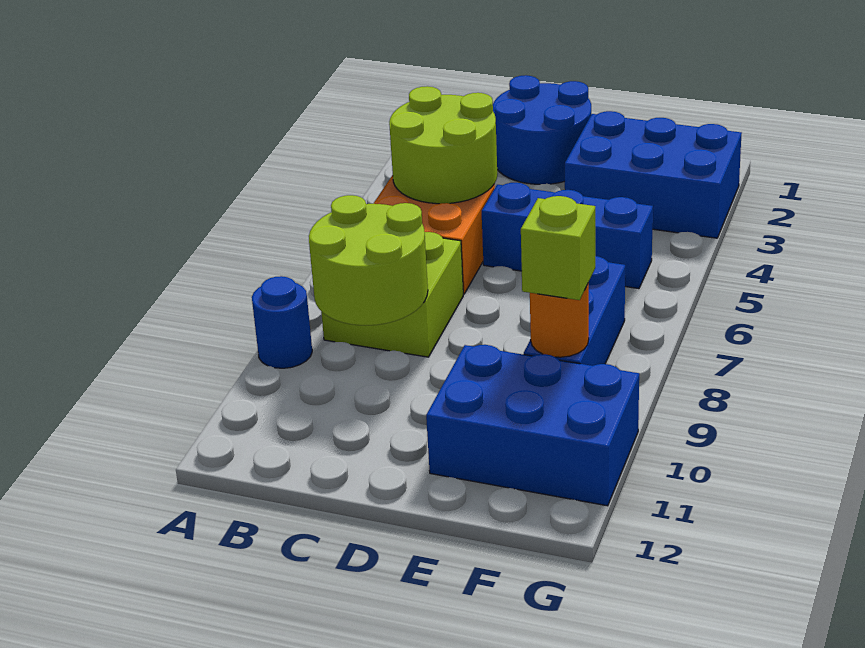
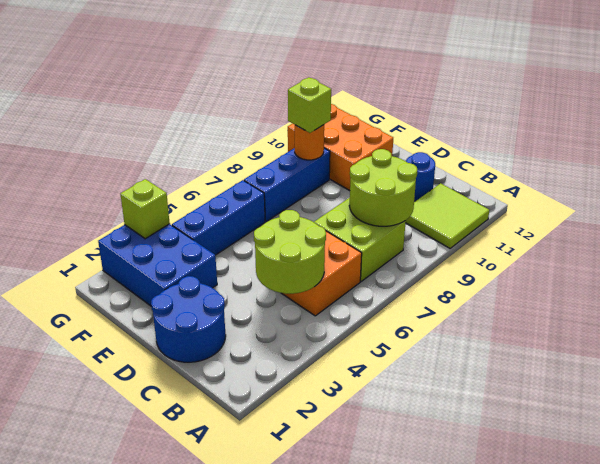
blue 1x1 round brick [252,276,312,368] -> blue 1x1 round brick moved to [406,152,435,201]
none -> lime 2x2 tile [405,183,489,248]
blue 1x3 brick [482,183,653,289] -> blue 1x3 brick turned to [172,180,265,255]
blue 2x3 brick [426,345,639,506] -> orange 2x3 brick [288,104,393,191]
none -> lime 1x1 brick [120,179,170,239]

